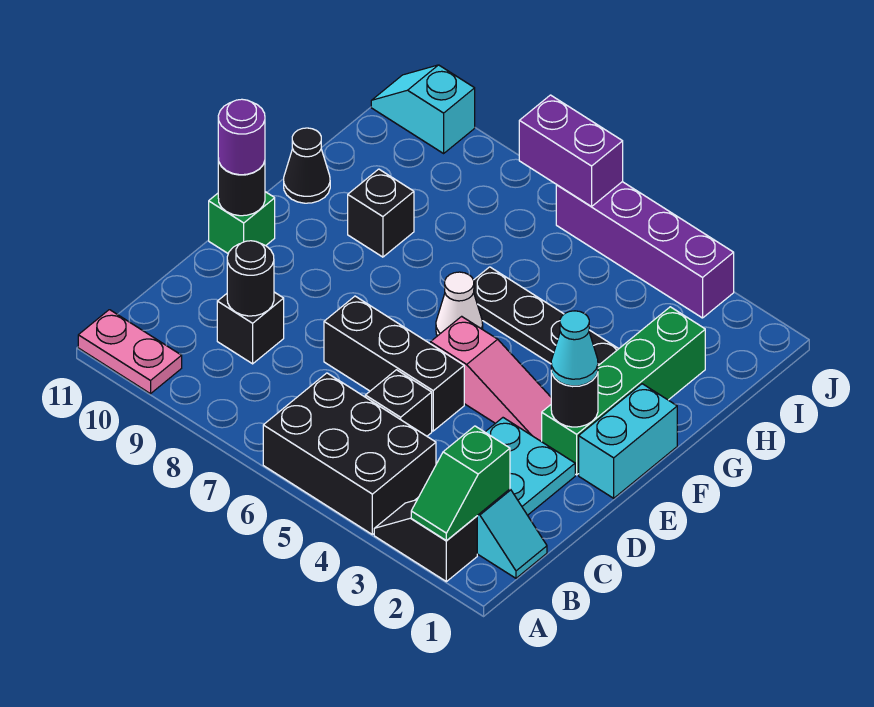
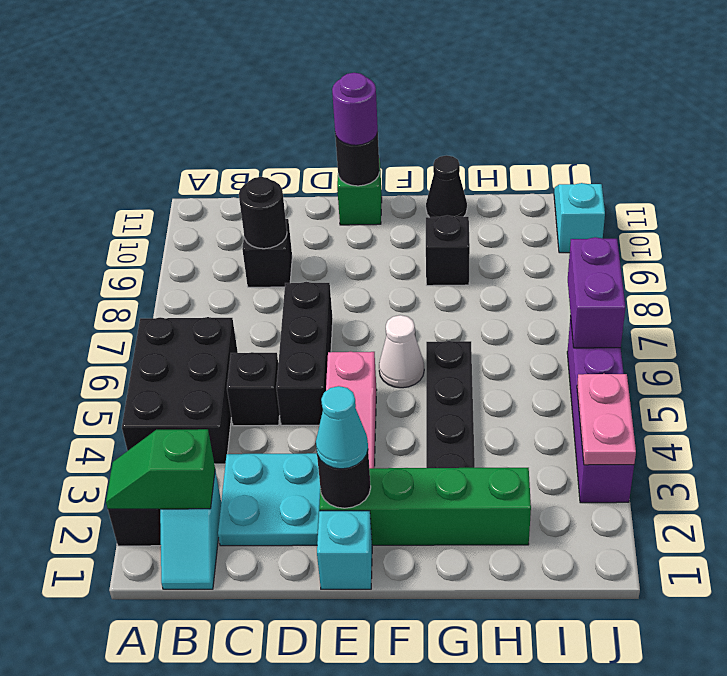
pink 1x2 plate [78,310,182,394] -> pink 1x2 plate moved to [577,374,636,465]
cyan 1x2 brick [579,384,677,498] -> cyan 1x1 brick [317,511,372,589]

